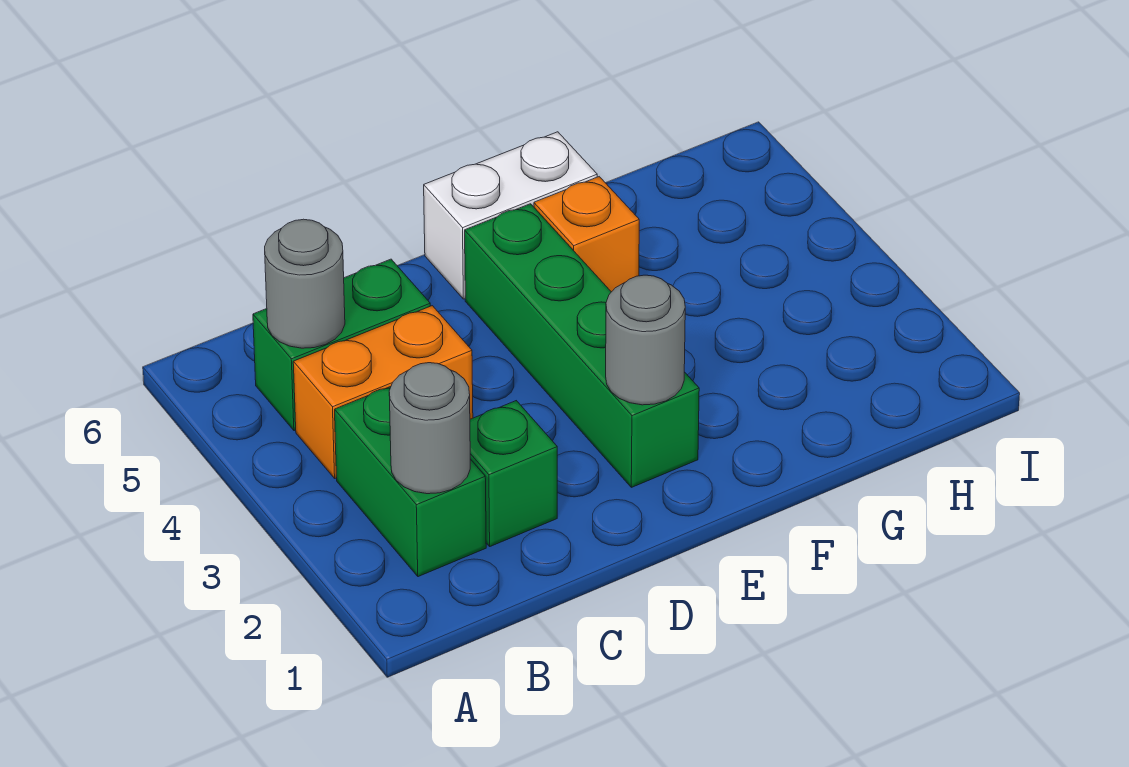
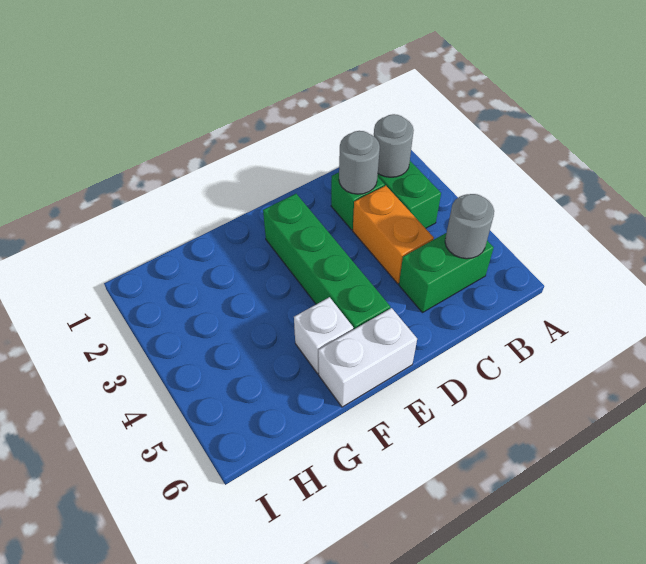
orange 1x2 brick [293,306,473,478] -> orange 1x2 brick turned to [353,186,434,284]
grey 1x1 round brick [606,275,685,405] -> grey 1x1 round brick moved to [339,131,380,194]
orange 1x1 brick [534,177,639,292] -> white 1x1 brick [294,297,353,374]

